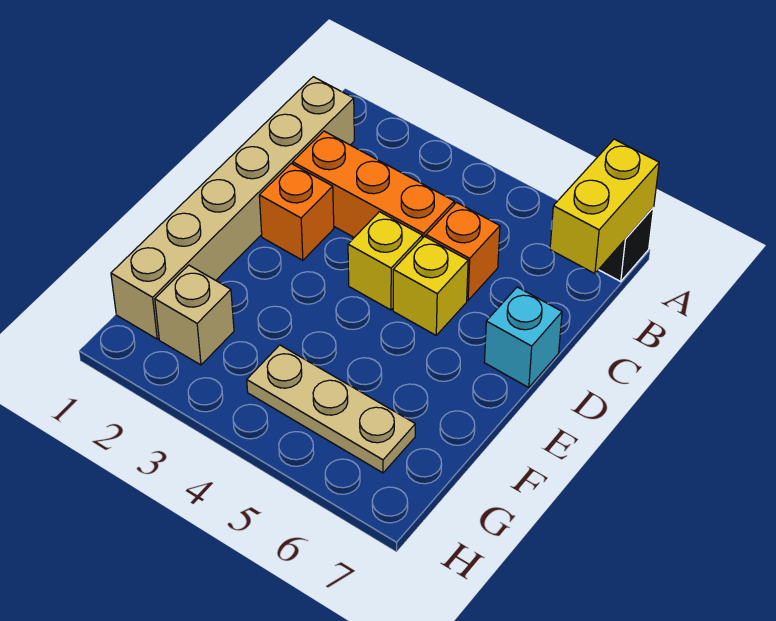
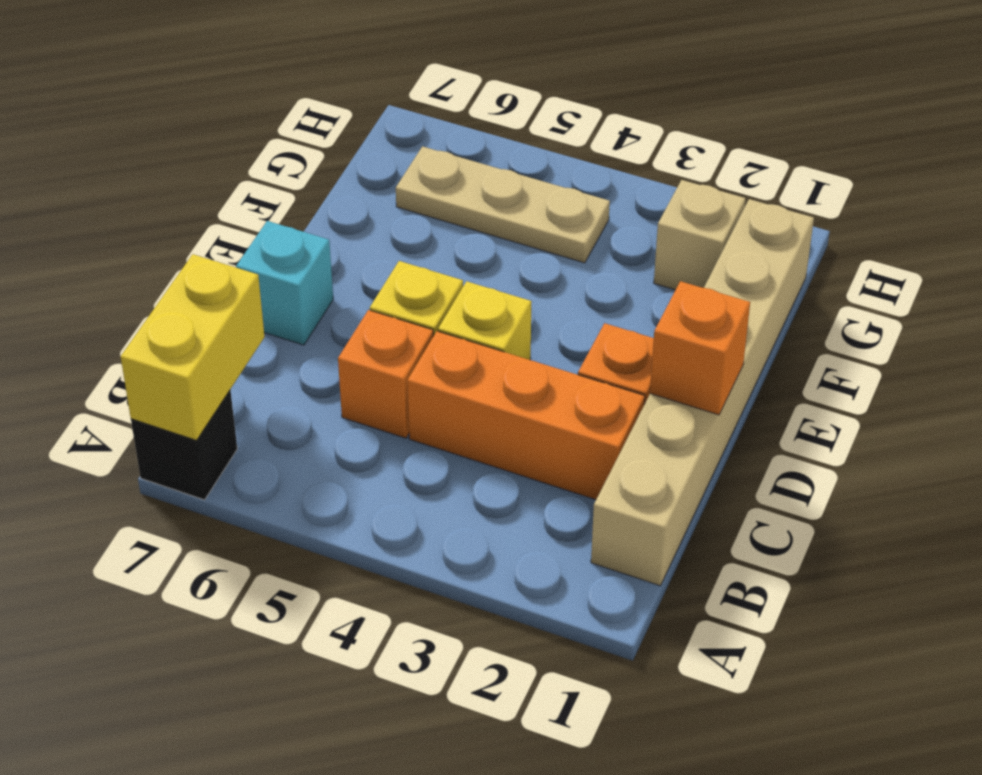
none -> orange 1x1 brick [650,281,750,415]

